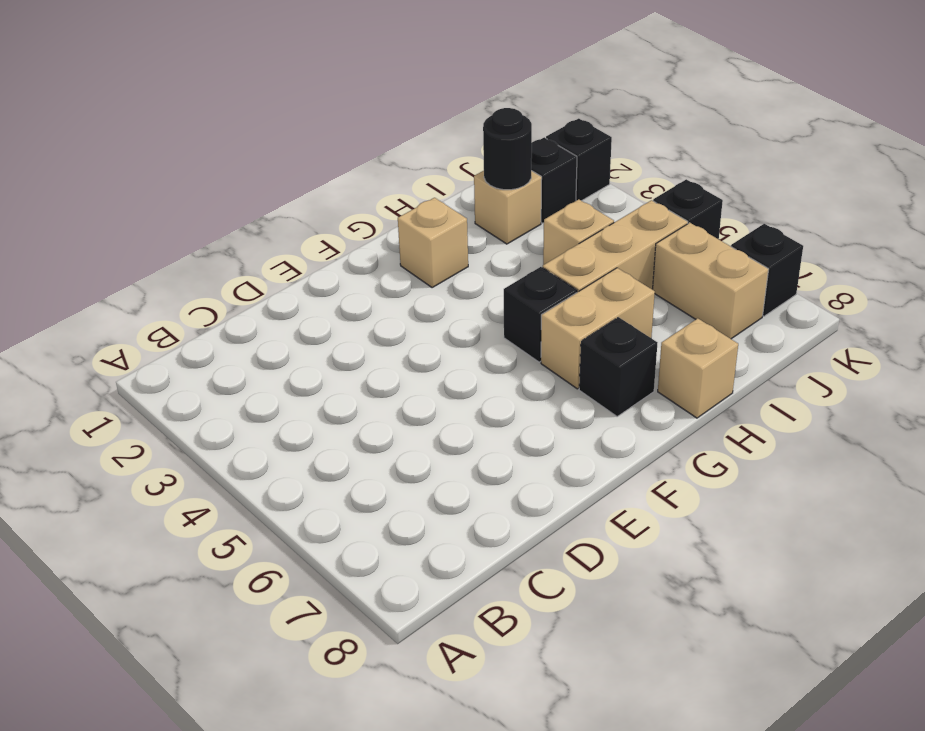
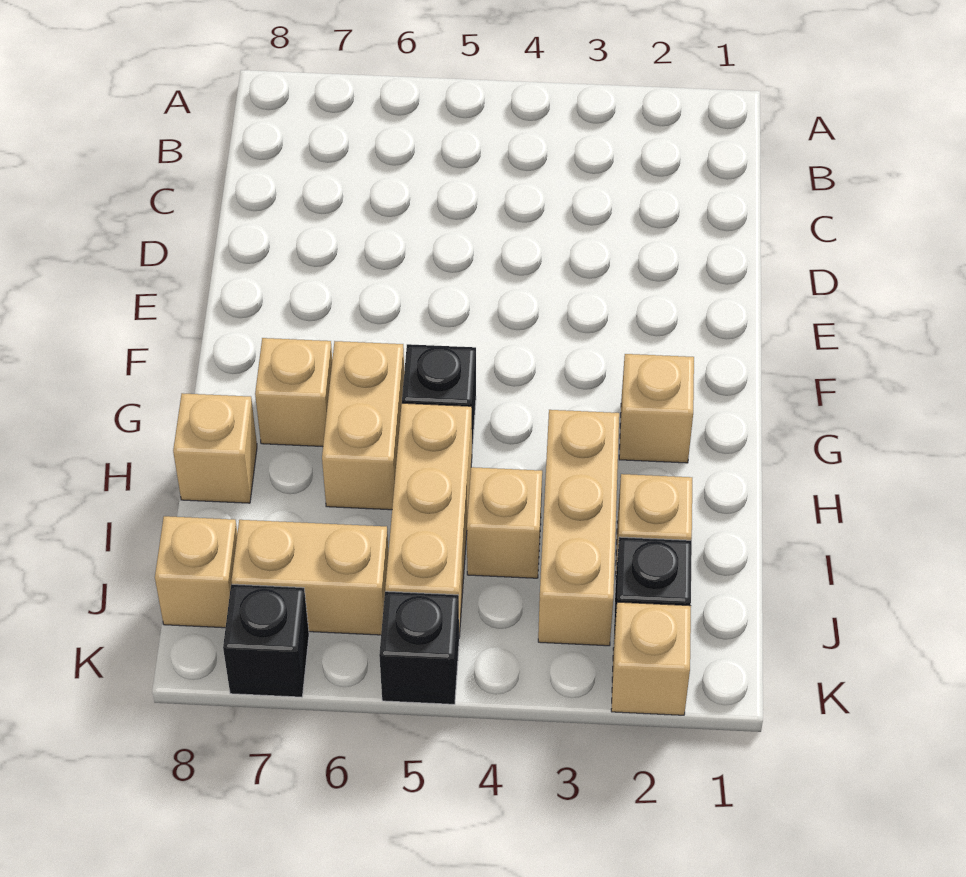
black 1x1 brick [579,317,657,416] -> tan 1x1 brick [255,338,332,447]
none -> tan 1x3 brick [538,410,619,646]
black 1x1 round brick [483,108,532,190] -> none
none -> tan 1x1 brick [155,516,237,628]
black 1x1 brick [546,119,612,201] -> tan 1x1 brick [611,602,691,715]

